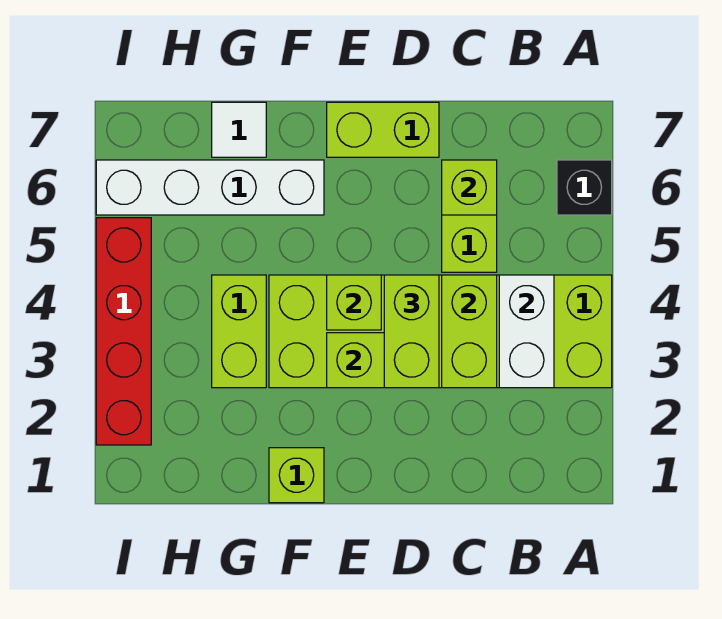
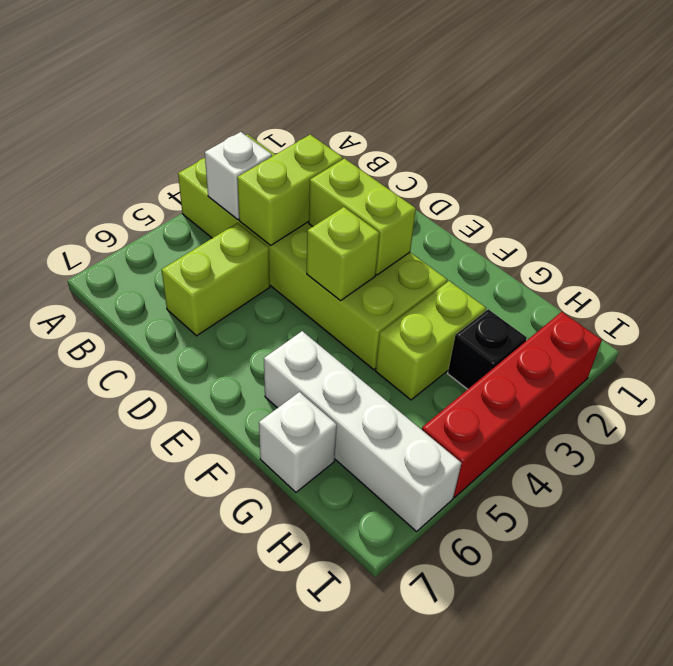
black 1x1 brick [557,160,612,215] -> black 1x1 brick moved to [448,309,527,389]
white 1x2 brick [499,275,554,388] -> white 1x1 brick [205,132,272,220]
lime 1x1 brick [442,160,497,215] -> none
lime 1x2 brick [384,275,439,388] -> none
lime 1x2 brick [327,102,439,157] -> none
lime 1x1 brick [269,448,324,503] -> none
white 1x1 tile [212,102,266,157] -> white 1x1 brick [259,392,337,492]

